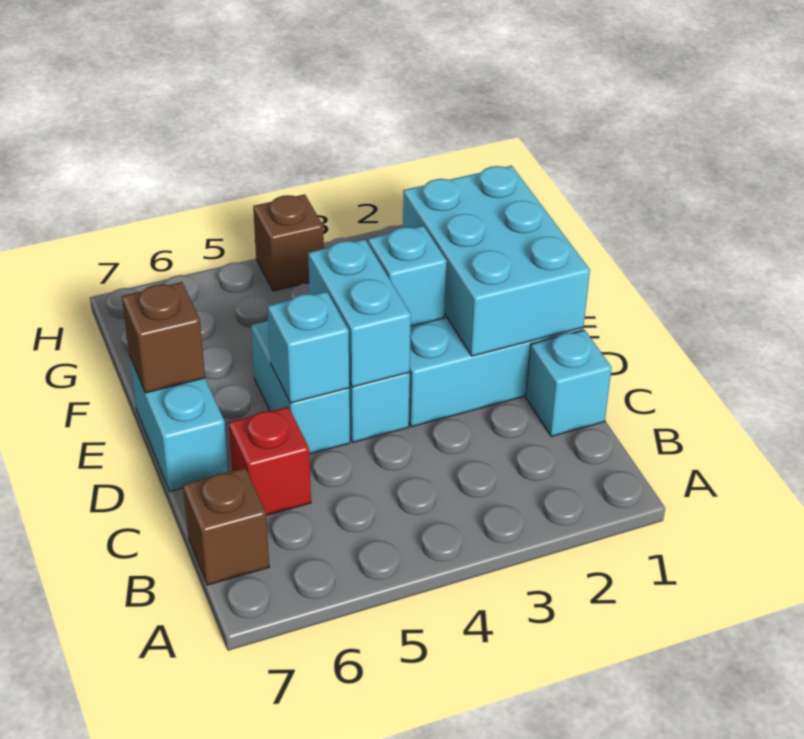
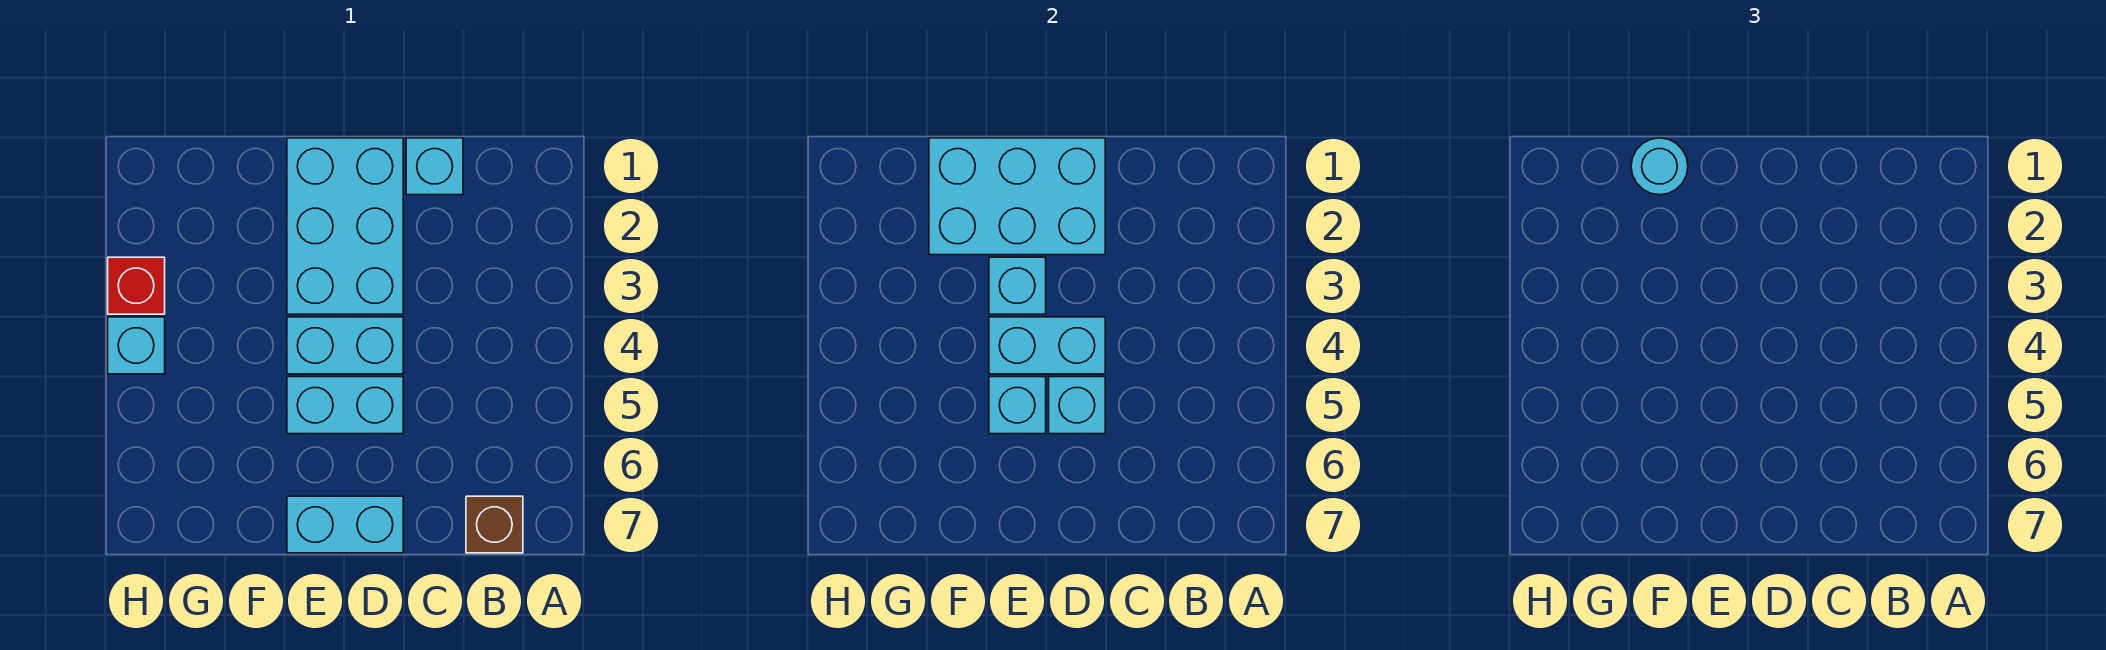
red 1x1 brick [228,407,311,515] -> red 1x1 brick moved to [108,257,165,314]
none -> cyan 1x1 brick [989,377,1046,434]
brown 1x1 brick [122,282,205,393] -> none
none -> cyan 1x1 round brick [1631,138,1688,195]
brown 1x1 brick [253,194,324,291] -> cyan 1x1 brick [108,317,165,374]

